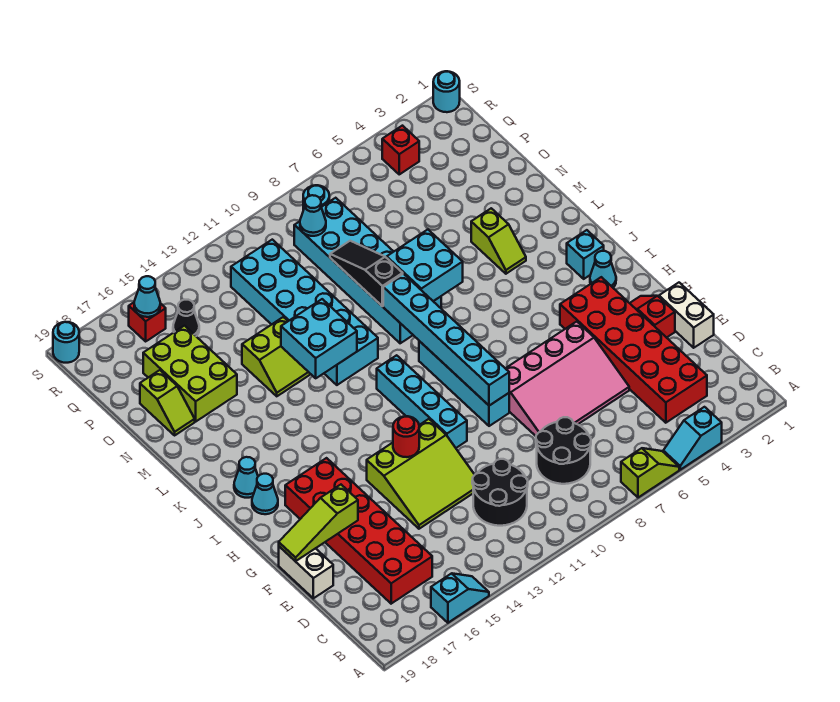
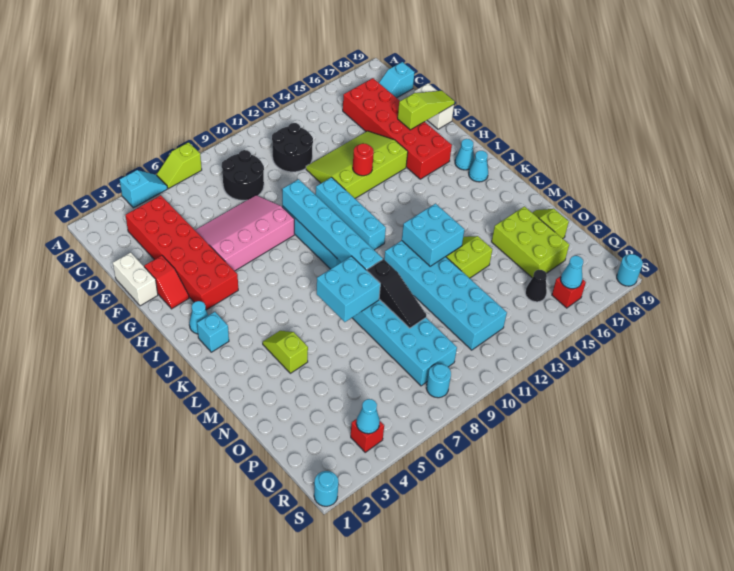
cyan 1x2 slope [431,573,489,623] -> cyan 1x2 slope moved to [379,62,415,98]
lime 3x3 slope [367,419,474,529] -> lime 3x4 slope [306,131,408,198]
cyan 1x1 cone [300,195,326,236] -> cyan 1x1 cone moved to [356,399,380,434]

